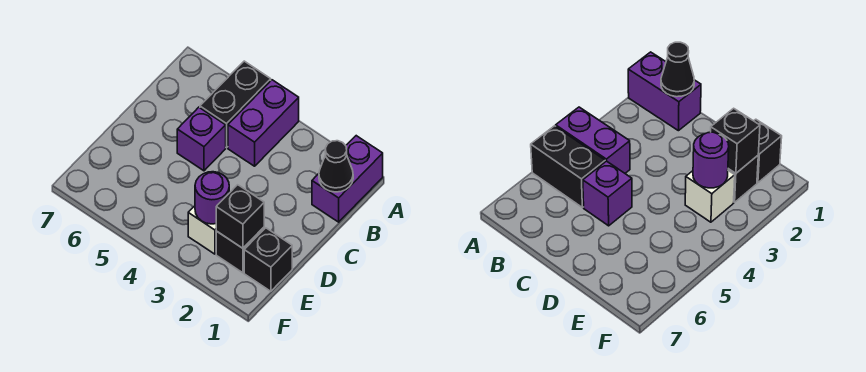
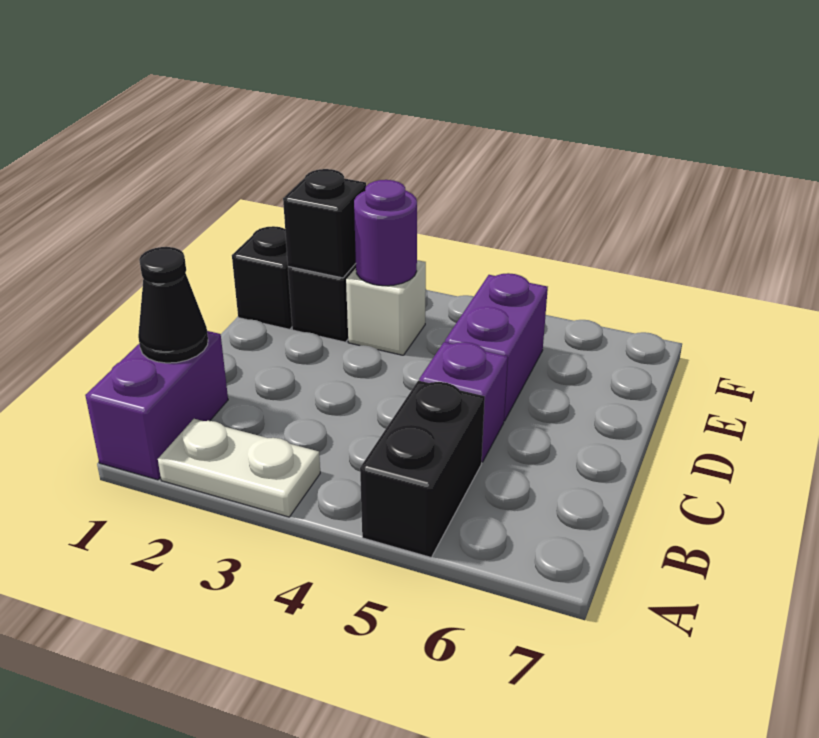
none -> white 1x2 plate [158,419,320,517]
purple 1x2 brick [228,80,299,166] -> purple 1x2 brick moved to [445,273,548,421]

